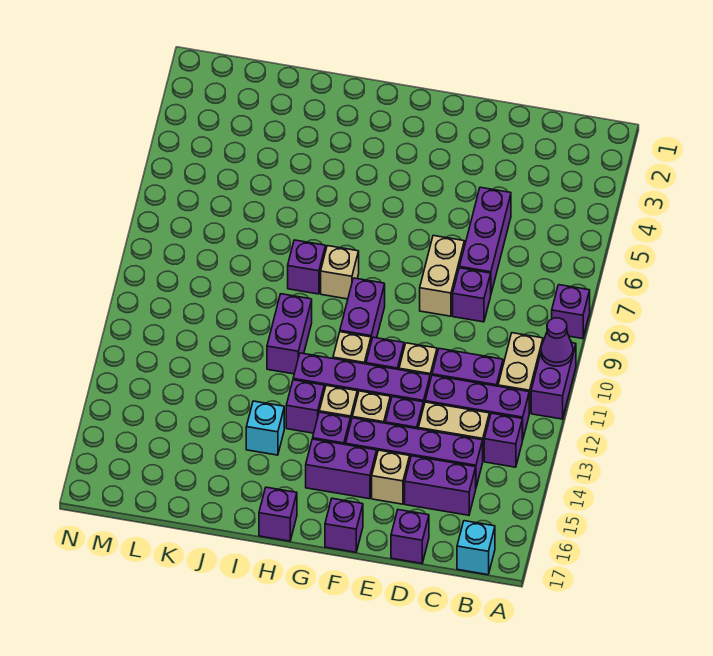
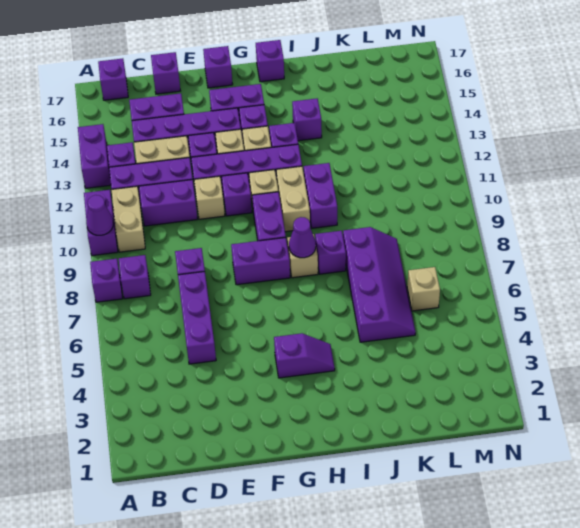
none -> purple 1x2 brick [78,124,111,188]
none -> purple 1x1 brick [119,255,151,299]
cyan 1x1 brick [457,521,495,575] -> purple 1x1 brick [98,58,128,100]
tan 1x2 brick [420,235,464,316] -> tan 1x2 brick moved to [276,166,310,232]
tan 1x1 brick [372,450,410,504] -> tan 1x1 brick moved to [407,267,440,311]
none -> purple 1x2 brick [231,238,290,285]
none -> purple 1x2 slope [274,333,335,378]
none -> purple 1x1 cone [289,217,316,258]
cyan 1x1 brick [246,401,284,455] -> purple 1x1 brick [292,99,322,141]
none -> purple 2x4 slope [343,227,416,342]

